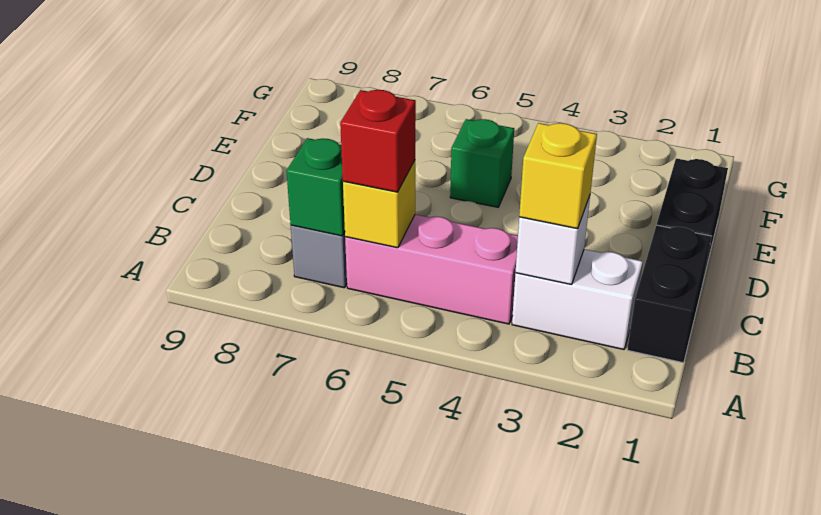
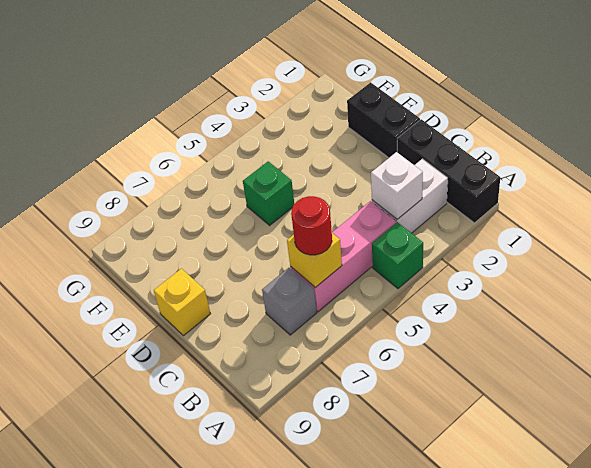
black 1x2 brick [627,225,712,363] -> black 1x3 brick [397,119,500,223]
yellow 1x1 brick [519,123,597,229] -> yellow 1x1 brick moved to [154,269,210,336]
red 1x1 brick [340,90,416,192] -> red 1x1 round brick [291,196,332,255]
green 1x1 brick [286,138,345,236] -> green 1x1 brick moved to [372,222,423,289]

